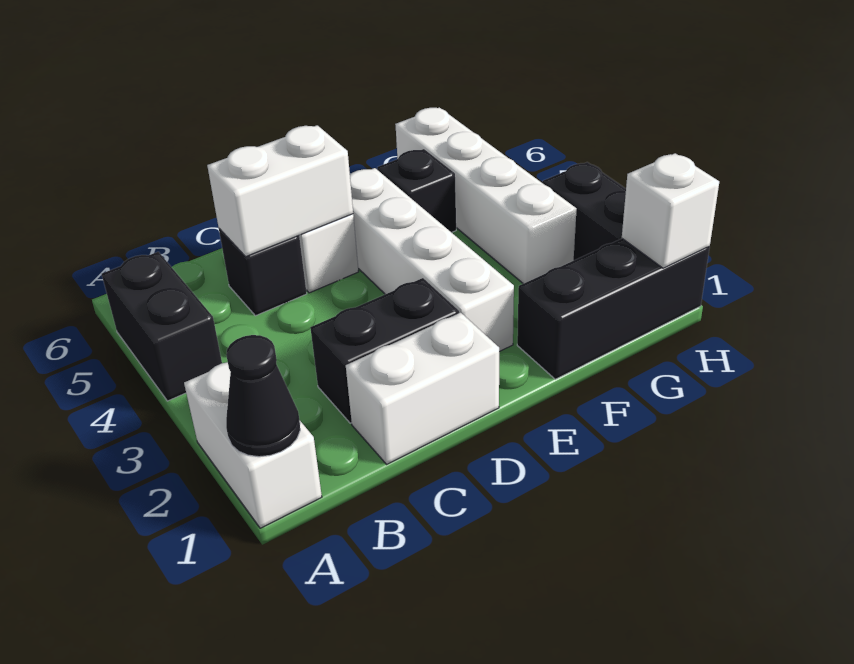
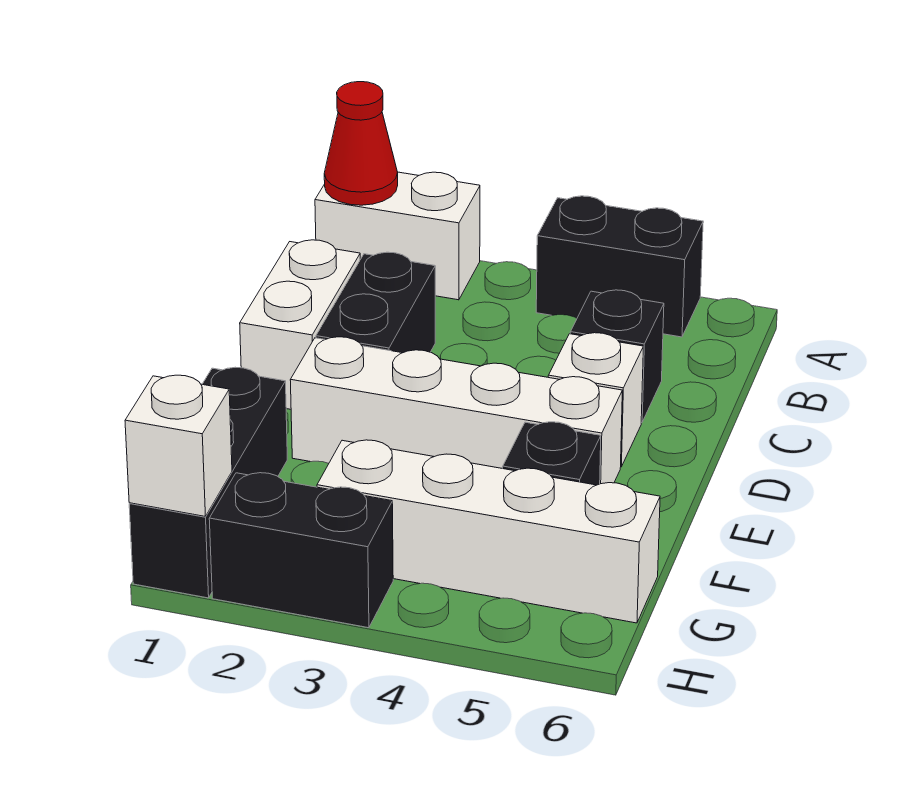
black 1x1 cone [226,335,300,457] -> red 1x1 cone [324,82,398,205]
white 1x2 brick [207,125,353,256] -> none

